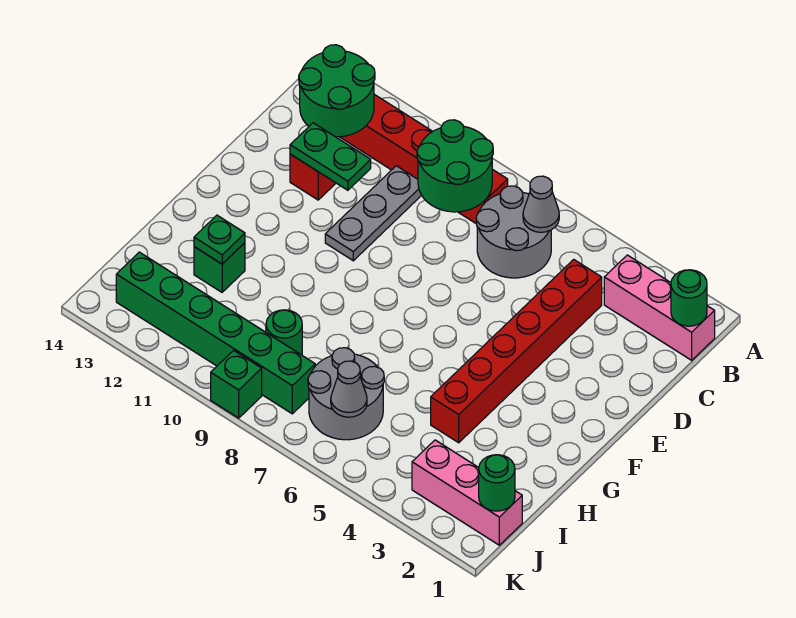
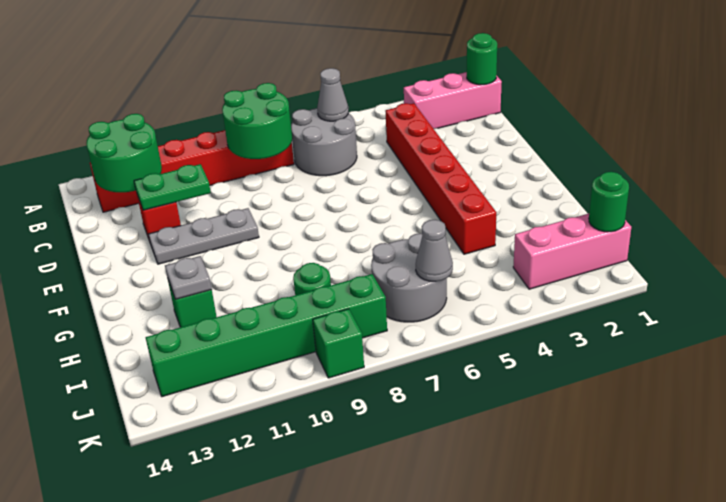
grey 1x3 plate [325,166,421,261] -> grey 1x3 plate turned to [148,208,259,264]
green 1x1 plate [194,215,245,264] -> grey 1x1 plate [165,256,212,299]

